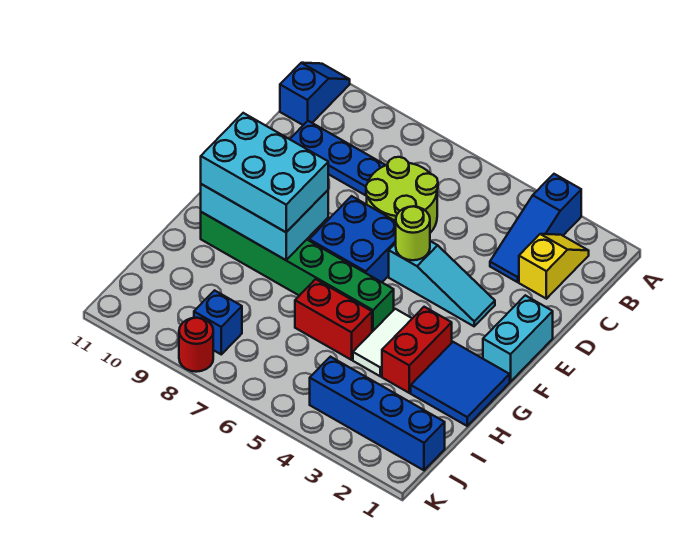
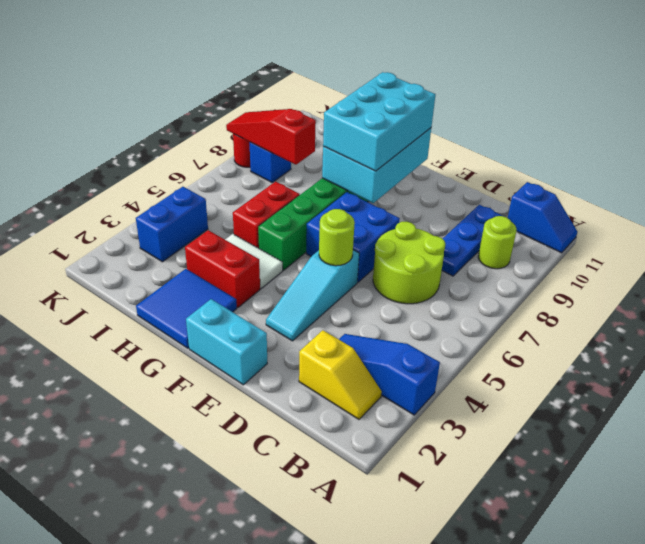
none -> lime 1x1 round brick [478,216,516,269]
none -> red 1x3 slope [226,109,316,165]
blue 1x4 brick [310,357,445,470] -> blue 1x2 brick [136,187,208,262]

